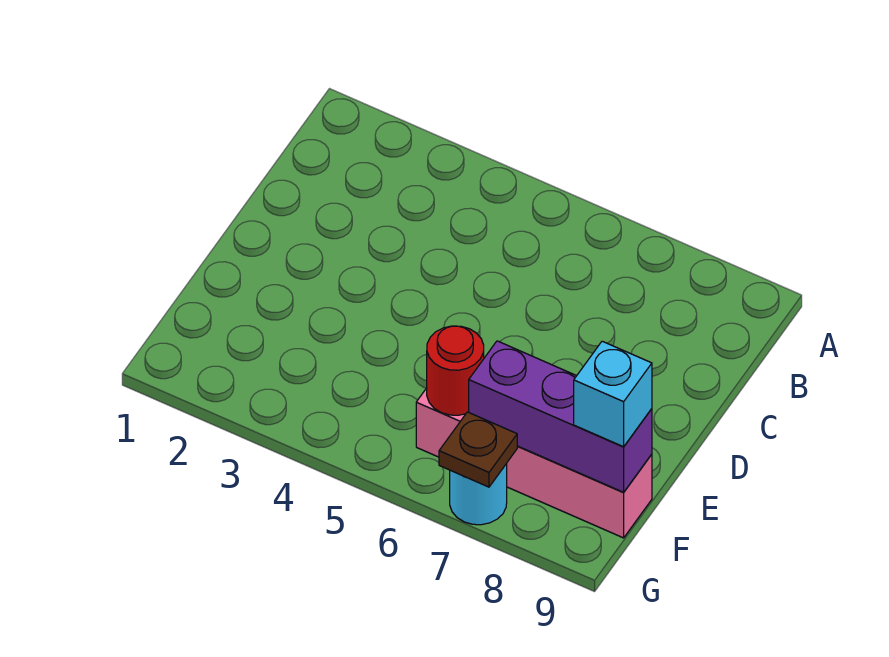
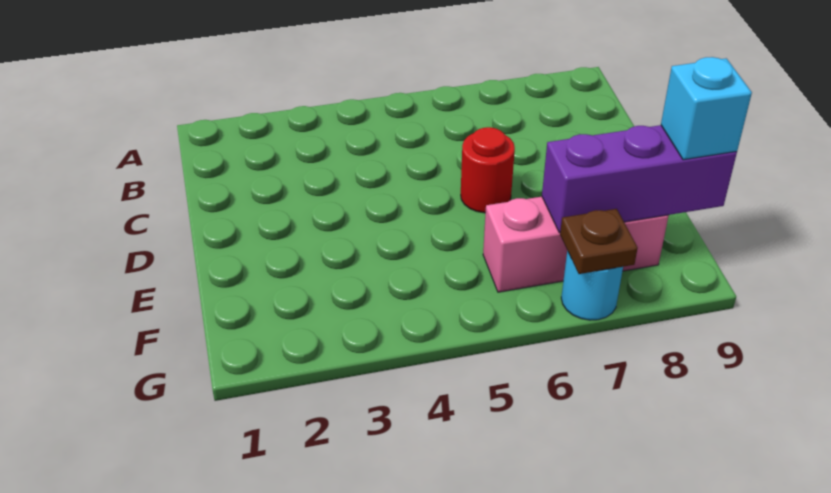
pink 1x4 brick [416,388,652,538] -> pink 1x3 brick [483,197,669,292]
red 1x1 round brick [427,326,484,415] -> red 1x1 round brick moved to [461,127,515,213]

